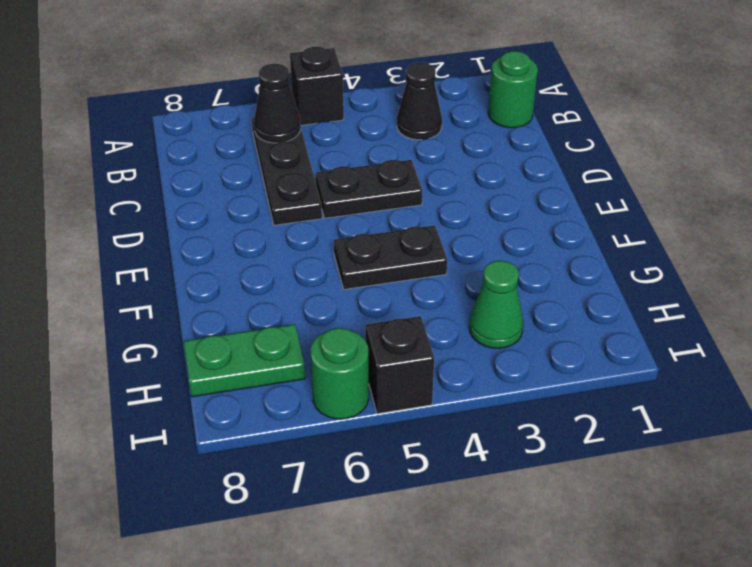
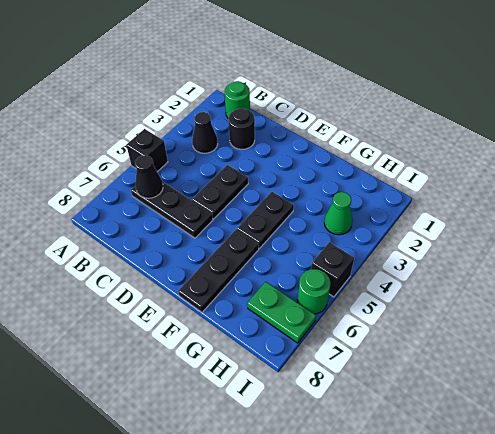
none -> black 1x1 round brick [228,108,255,149]
none -> black 1x3 plate [178,229,259,312]
green 1x2 plate [184,324,305,397] -> green 1x2 plate turned to [247,282,316,343]

